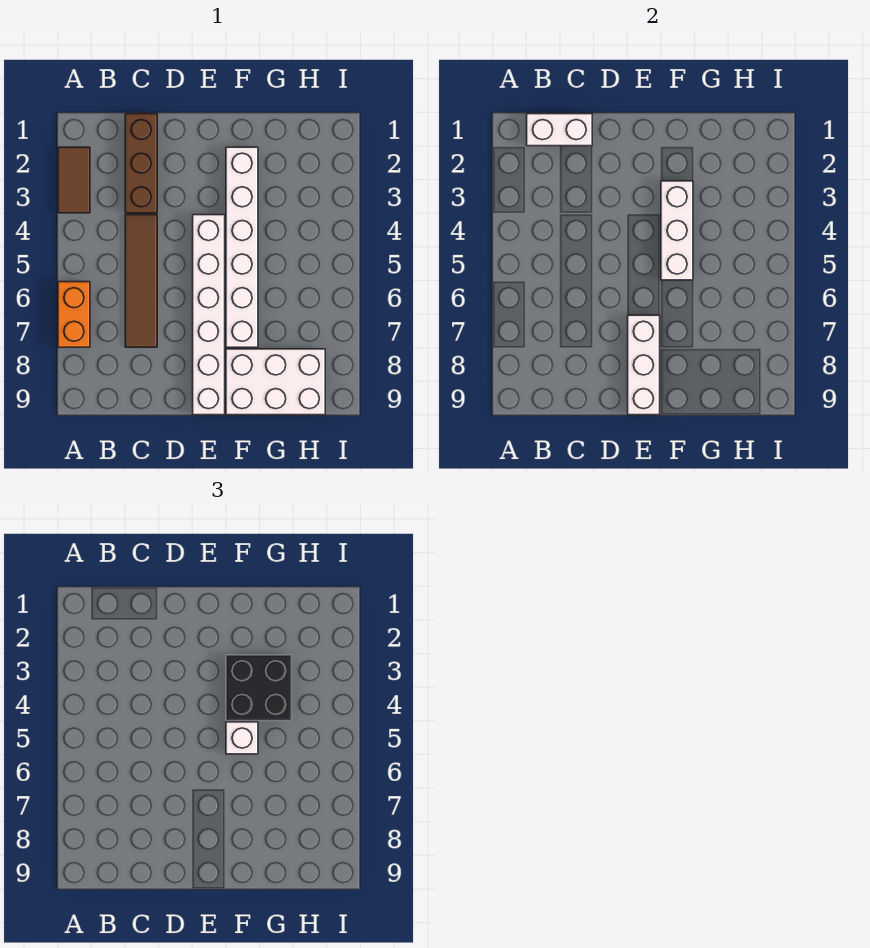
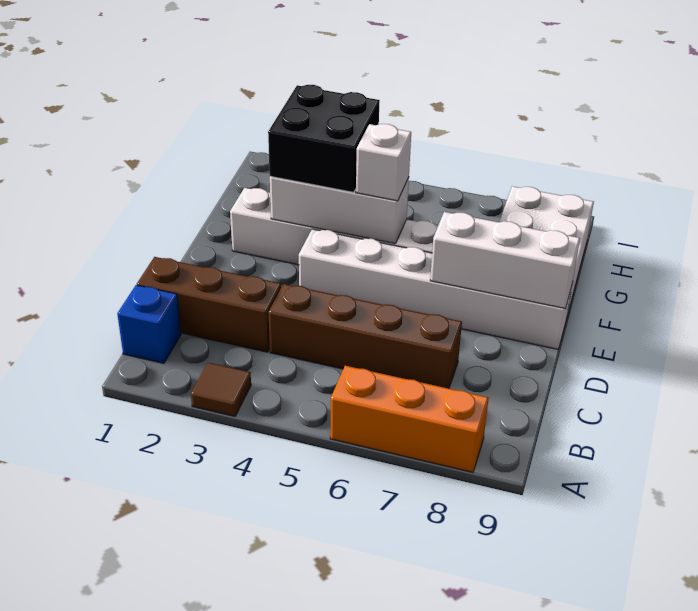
brown 1x2 tile [58,147,90,213] -> brown 1x1 tile [191,363,251,416]
orange 1x2 brick [58,282,90,347] -> orange 1x3 brick [330,366,489,472]
none -> blue 1x1 brick [117,285,181,363]
white 1x2 brick [527,114,592,146] -> none
brown 1x4 tile [125,215,157,347] -> brown 1x4 brick [268,284,462,388]

